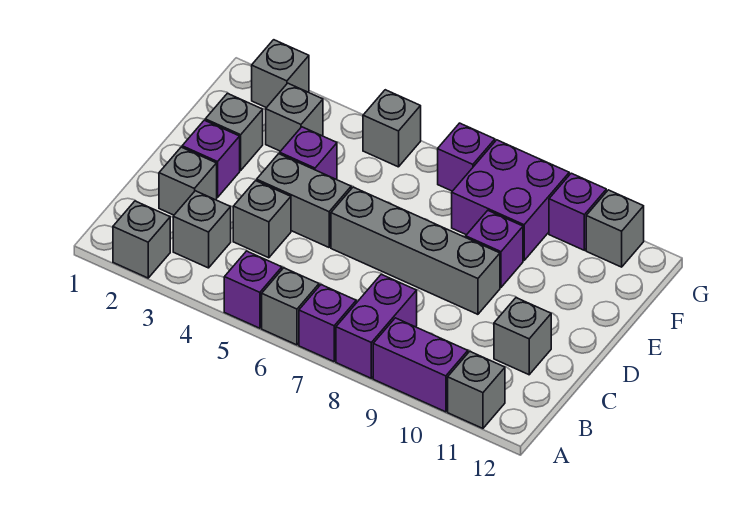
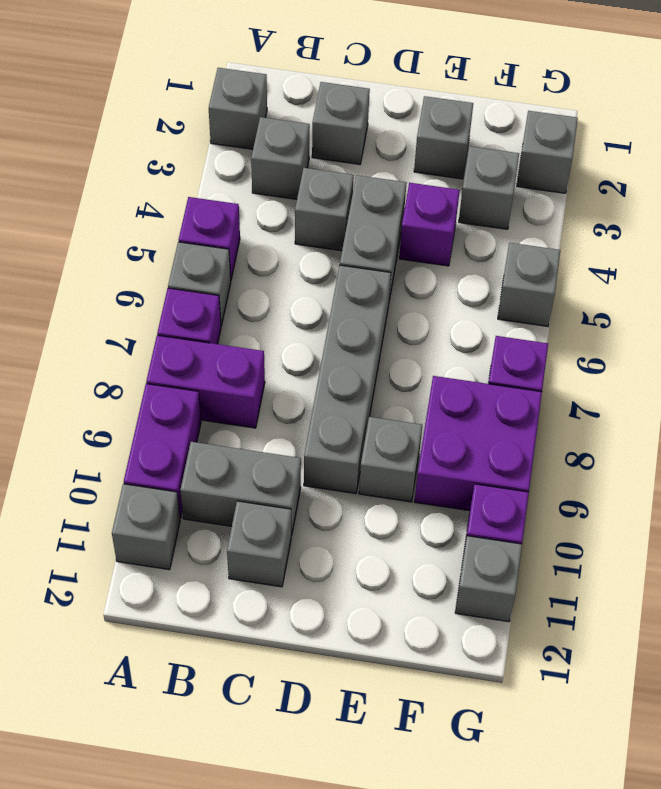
none -> grey 1x2 brick [180,442,301,536]
purple 1x1 brick [182,120,240,197] -> none
purple 1x1 brick [466,211,523,287] -> grey 1x1 brick [359,417,422,502]

